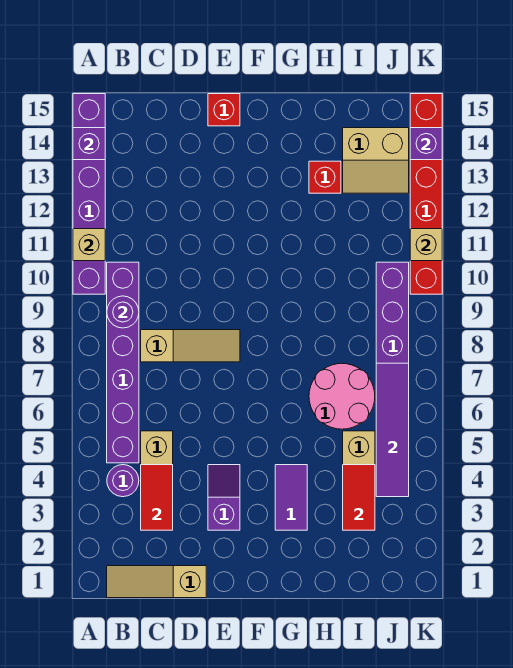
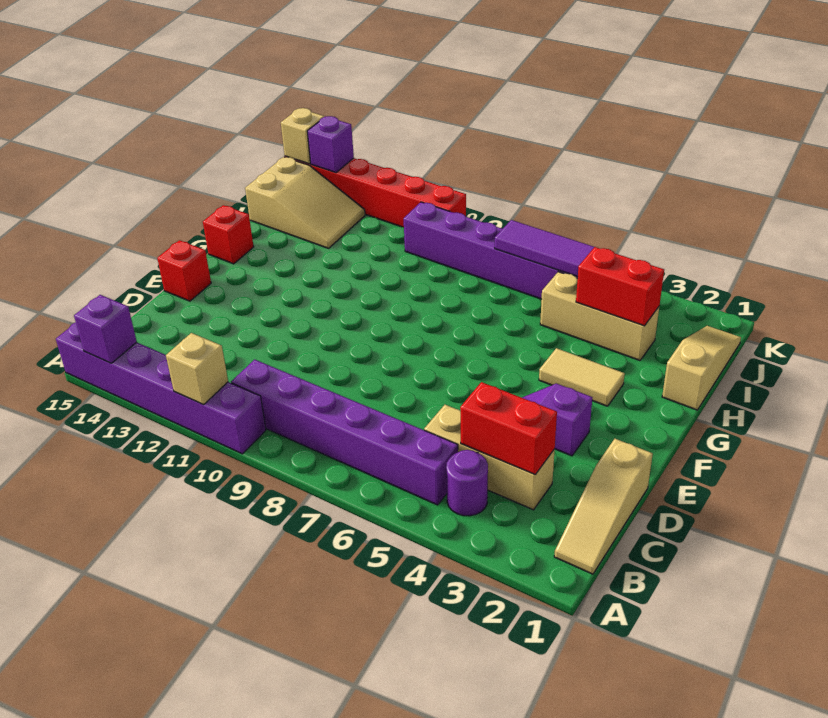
purple 1x1 round brick [107,296,139,328] -> none
red 1x2 tile [141,465,173,530] -> red 1x2 brick [460,382,557,475]
tan 1x3 slope [141,330,240,362] -> tan 1x3 slope moved to [662,326,741,410]
purple 1x2 tile [275,465,307,530] -> tan 1x2 tile [539,348,625,406]
pink 2x2 round brick [309,363,375,429] -> none
red 1x1 brick [309,161,341,193] -> red 1x1 brick moved to [203,205,254,264]
red 1x2 tile [343,465,375,530] -> red 1x2 brick [576,247,664,326]
tan 2x2 slope [343,128,409,193] -> tan 2x3 slope [245,157,365,248]
tan 1x1 brick [410,229,442,261] -> tan 1x1 brick moved to [281,108,324,164]

